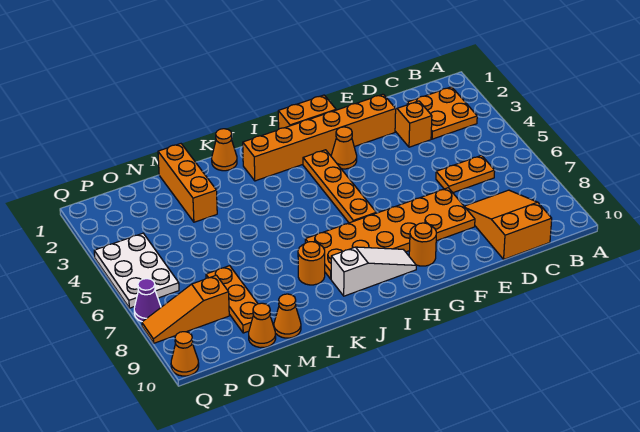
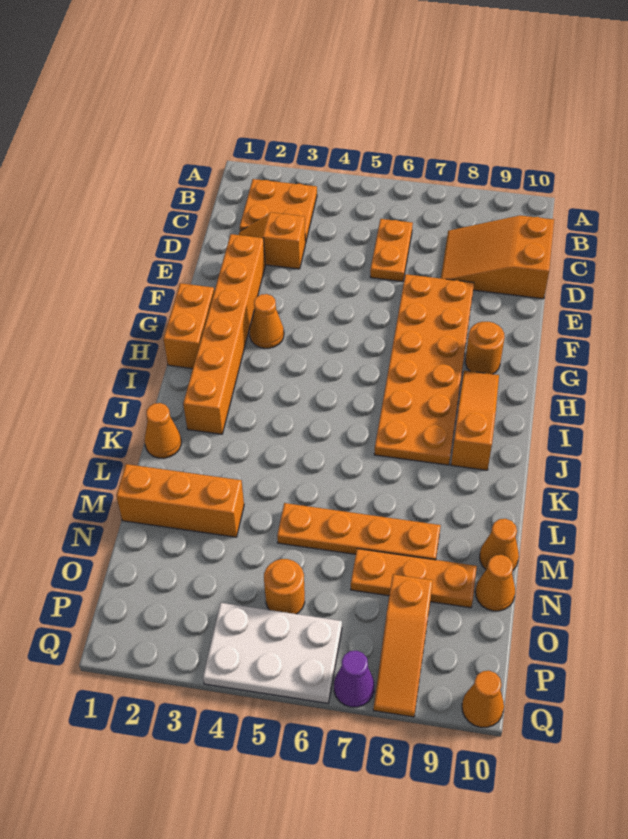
orange 1x4 plate [303,150,376,223] -> orange 1x4 plate moved to [277,503,441,560]
white 1x3 slope [331,247,416,296] -> orange 1x3 slope [451,371,499,470]
orange 1x1 round brick [298,242,325,285] -> orange 1x1 round brick moved to [264,559,305,614]

